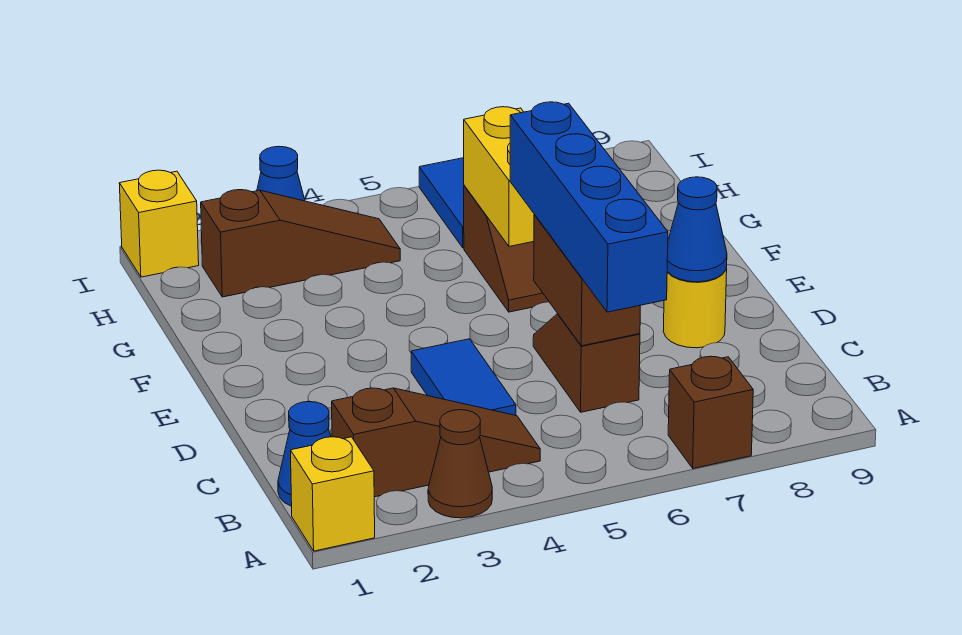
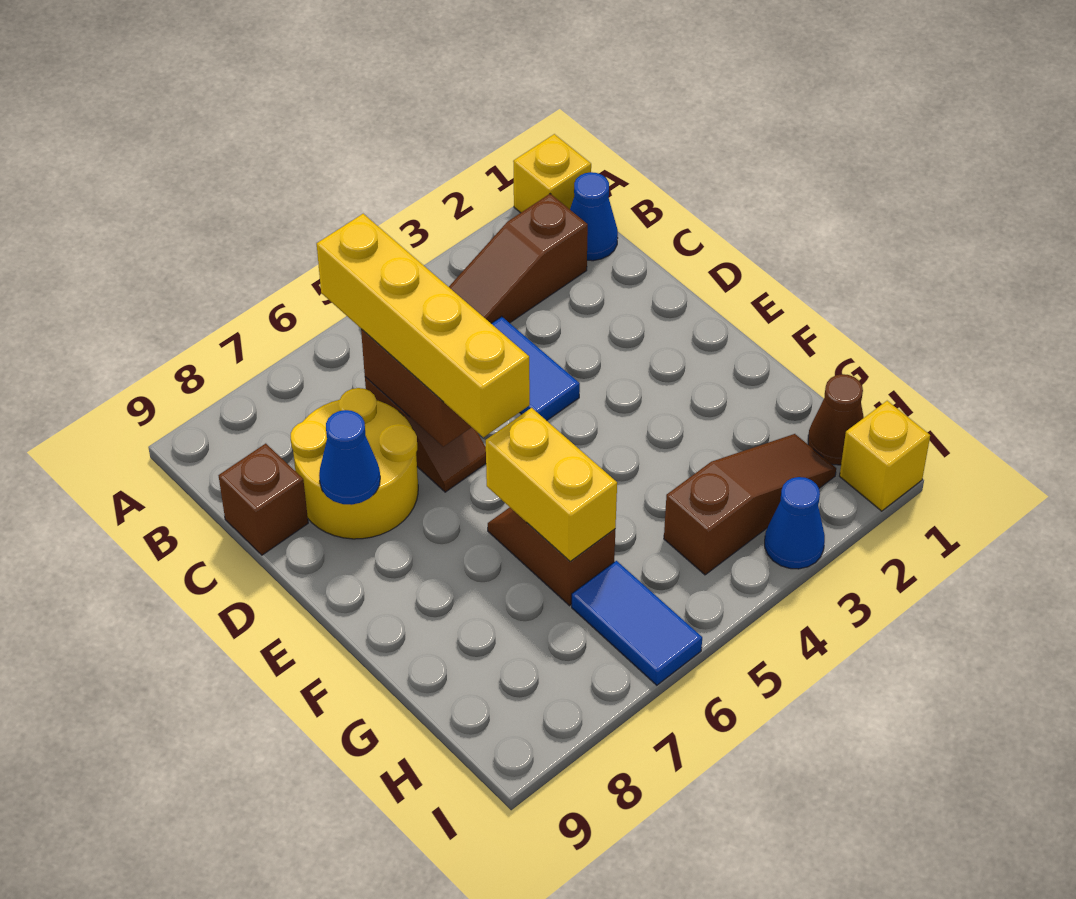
brown 1x1 cone [428,410,492,518] -> brown 1x1 cone moved to [808,374,864,465]
brown 1x1 brick [668,356,753,468] -> brown 1x1 brick moved to [219,444,308,555]
blue 1x4 brick [510,102,668,312] -> yellow 1x4 brick [317,214,530,437]
yellow 1x1 round brick [663,267,727,348] -> yellow 2x2 round brick [291,388,418,539]
brown 1x3 slope [201,190,400,297] -> brown 1x3 slope turned to [664,434,836,575]

